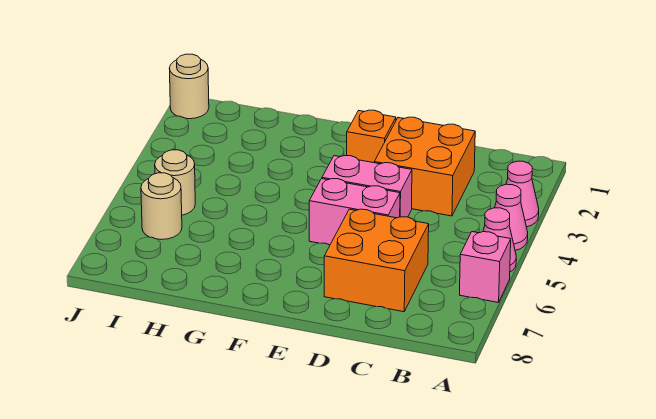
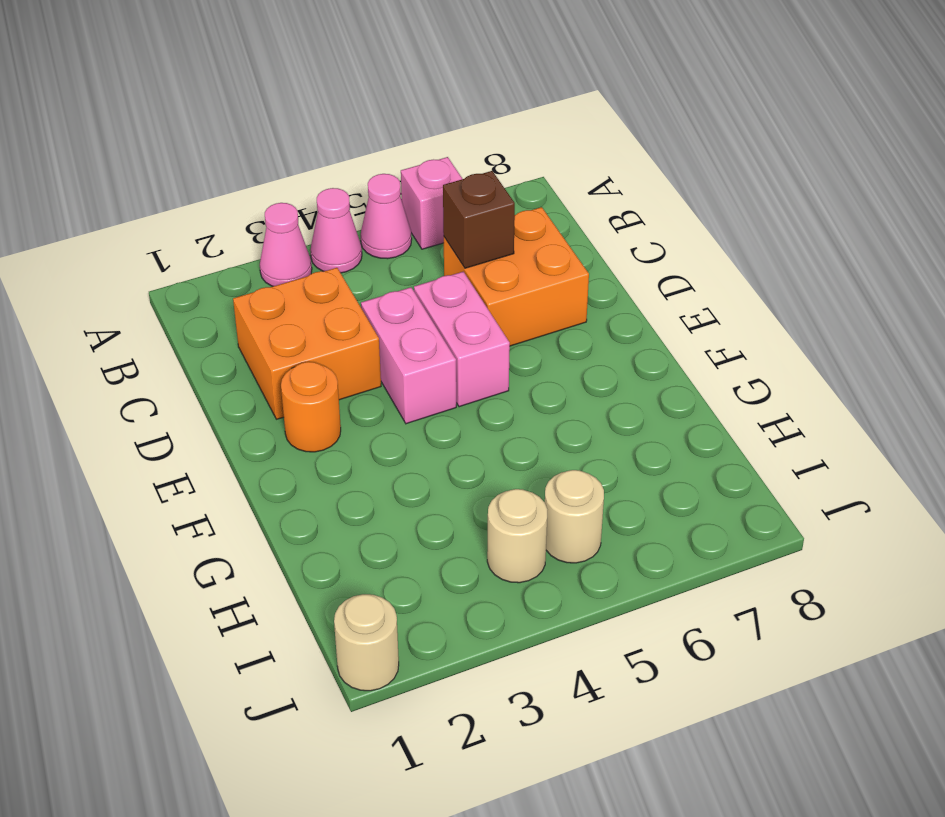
none -> brown 1x1 brick [443,171,515,268]
orange 1x1 brick [347,110,396,163] -> orange 1x1 round brick [281,362,341,452]
tan 1x1 round brick [141,173,182,240] -> tan 1x1 round brick moved to [487,489,547,583]

